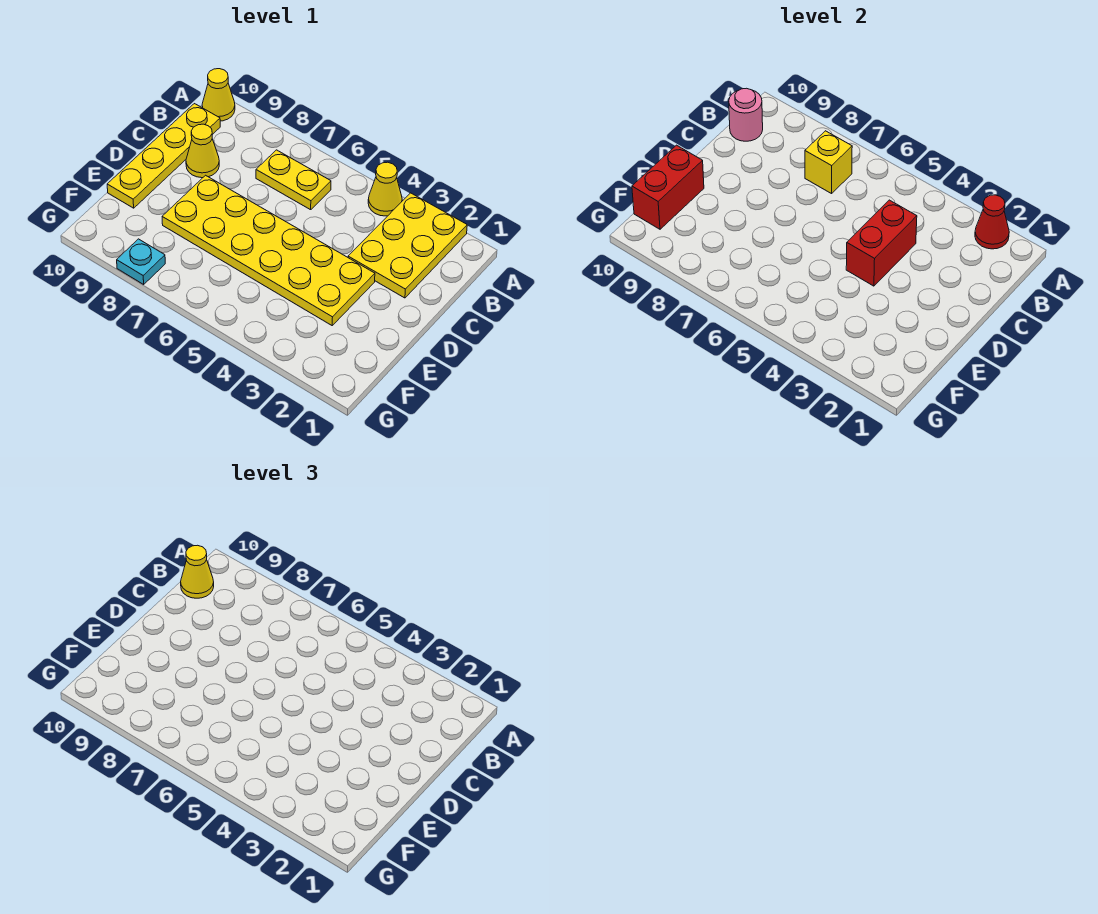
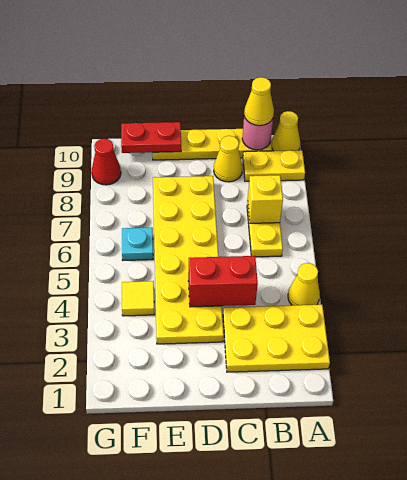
red 1x1 cone [975,195,1009,249] -> red 1x1 cone moved to [92,139,121,185]
none -> yellow 1x2 plate [243,150,305,181]
red 1x2 brick [632,145,704,229] -> red 1x2 plate [121,122,181,153]
none -> yellow 1x1 tile [122,281,154,316]
cyan 1x1 plate [117,239,165,284] -> cyan 1x1 plate moved to [122,228,153,260]

